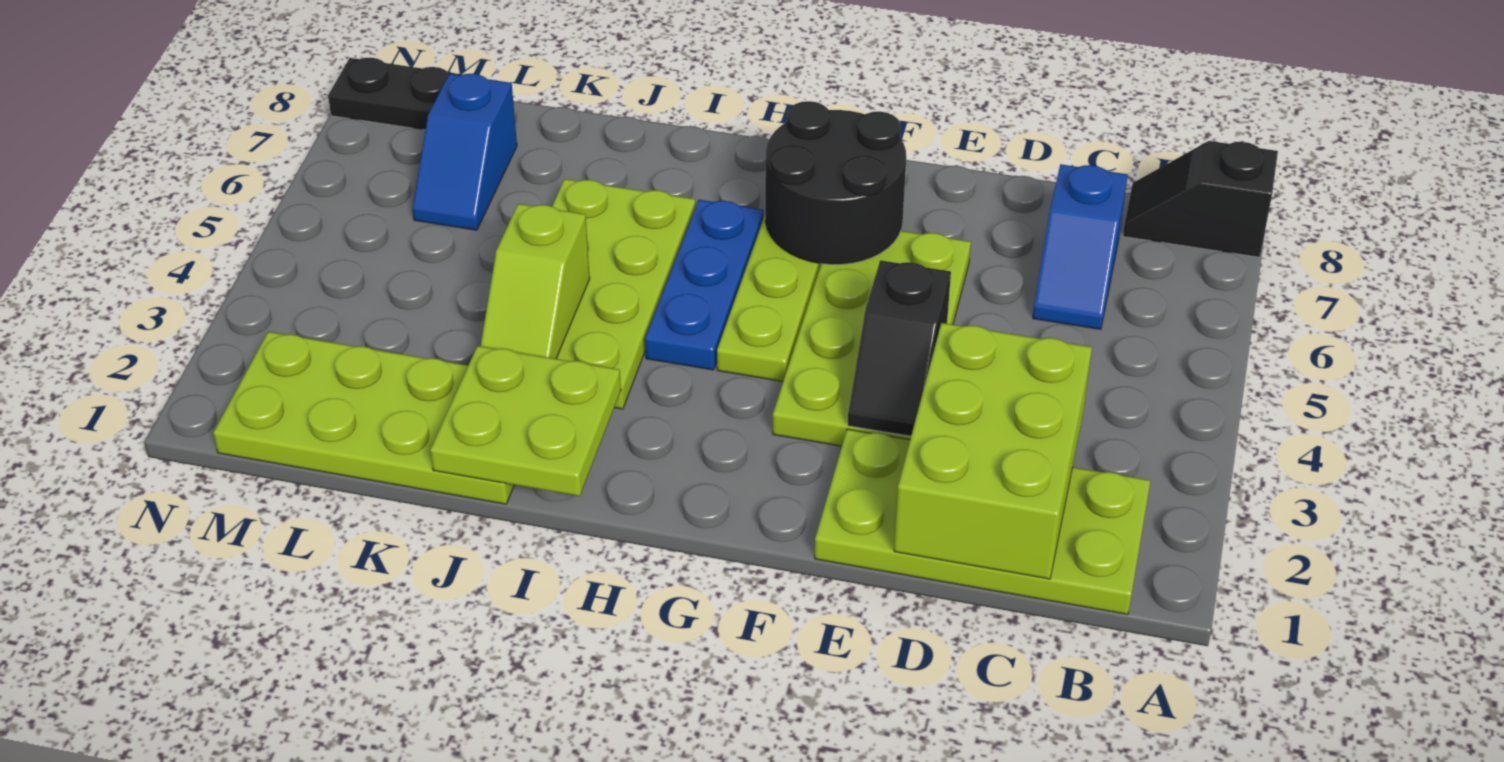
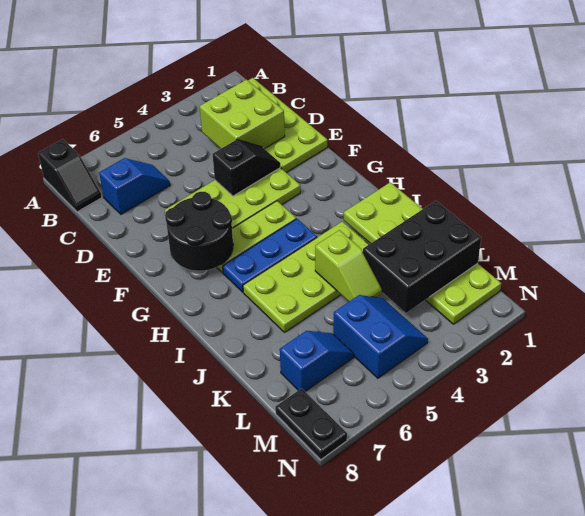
lime 2x3 brick [894,323,1092,579] -> lime 2x2 brick [200,79,285,149]
lime 1x2 slope [481,204,590,359] -> lime 1x2 slope turned to [315,230,382,301]
none -> black 2x3 brick [363,201,481,313]
none -> blue 2x2 slope [333,295,428,378]

